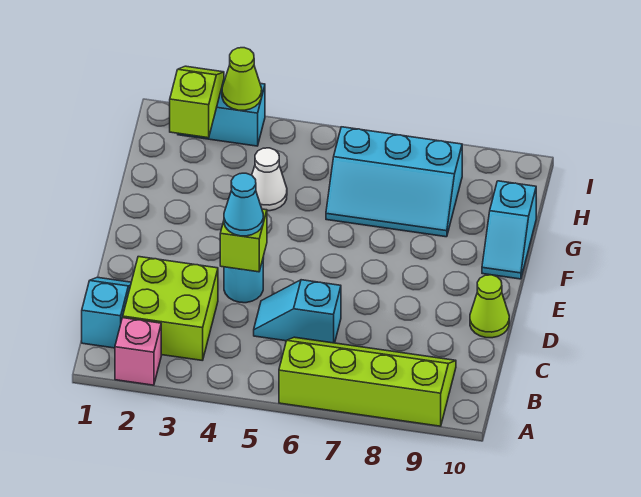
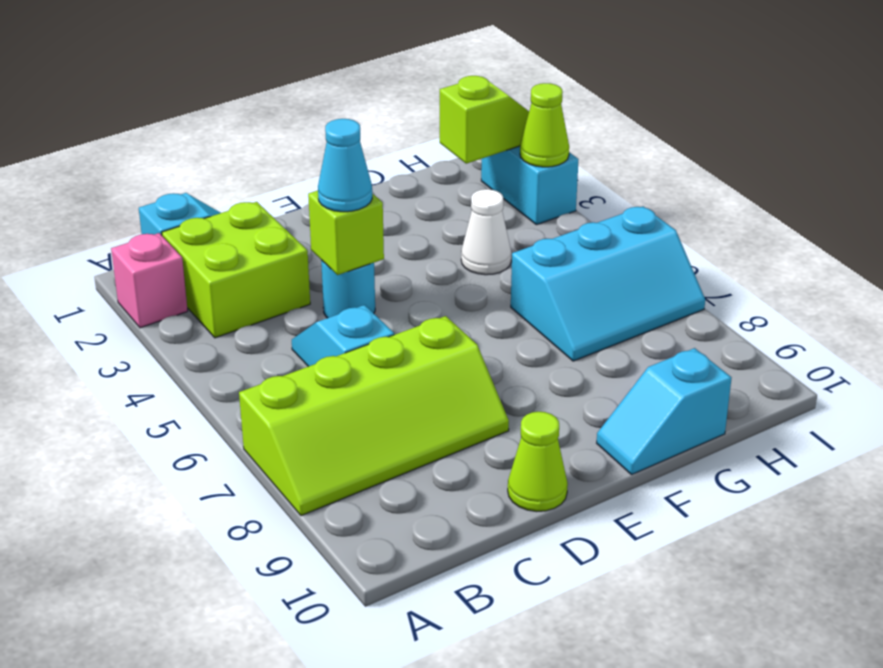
lime 2x4 slope [279,337,456,426] -> lime 2x4 slope turned to [239,316,509,516]
cyan 2x3 slope [326,127,462,237] -> cyan 2x3 slope turned to [511,206,705,361]

